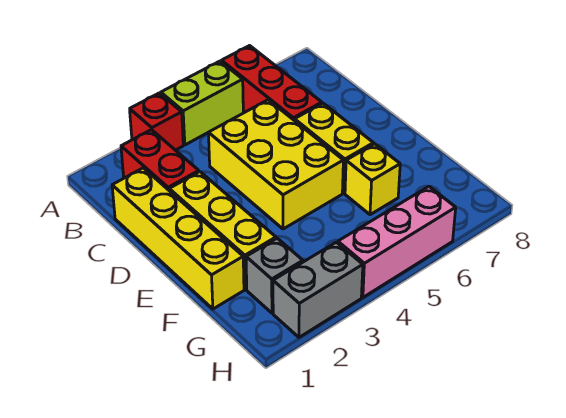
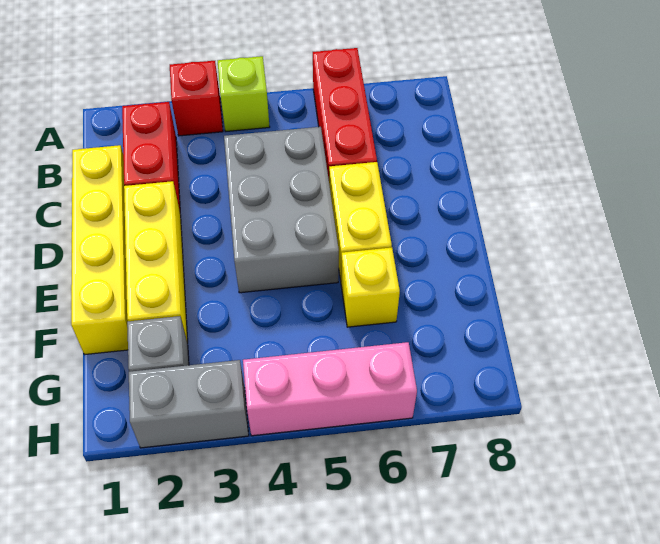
lime 1x2 brick [161,61,243,145] -> lime 1x1 brick [218,56,270,131]
yellow 2x3 brick [208,100,343,229] -> grey 2x3 brick [224,127,339,293]

